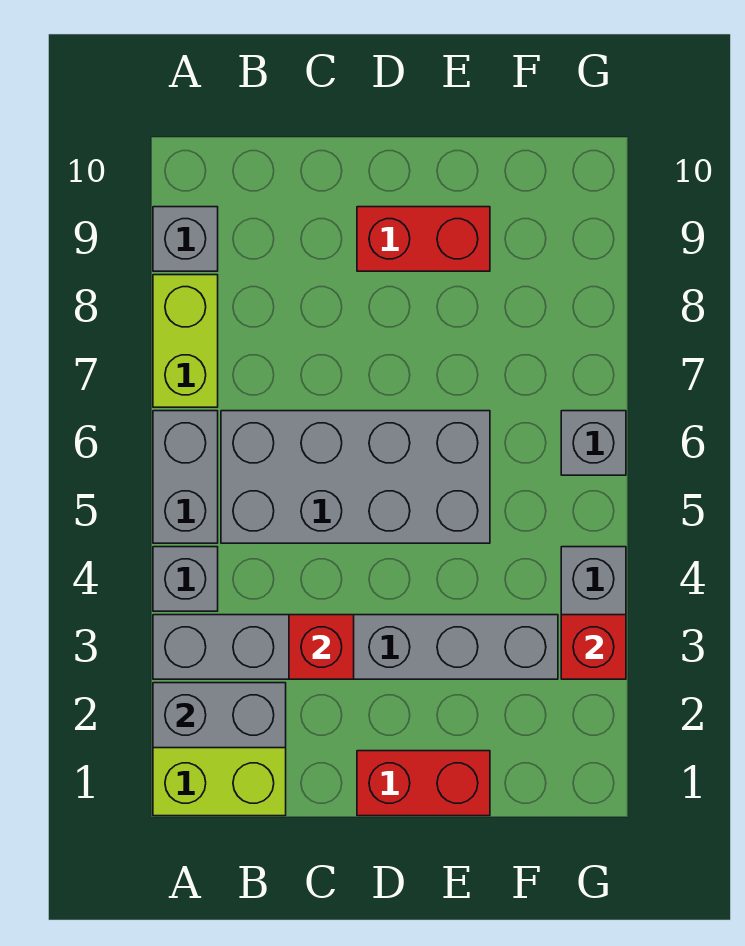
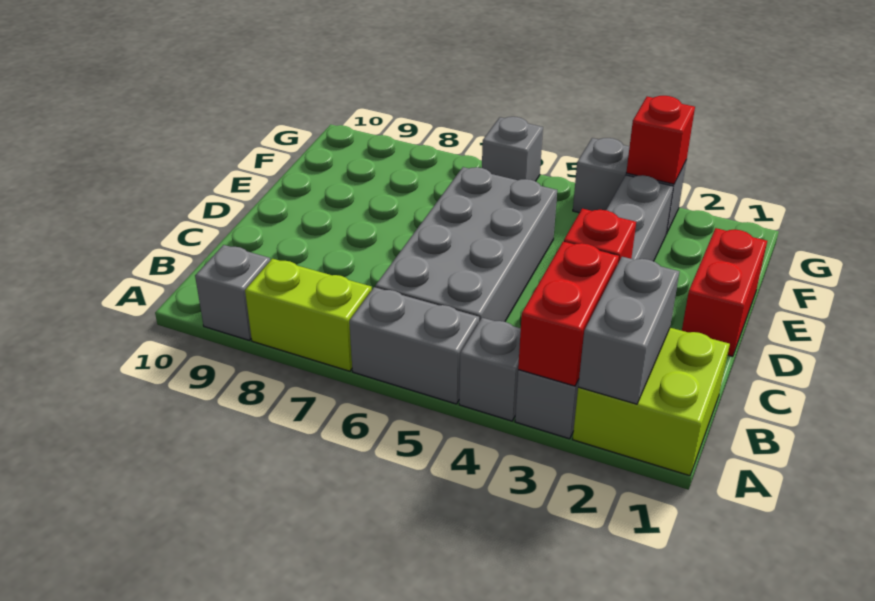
red 1x2 brick [357,207,490,271] -> red 1x2 brick moved to [518,242,619,386]

